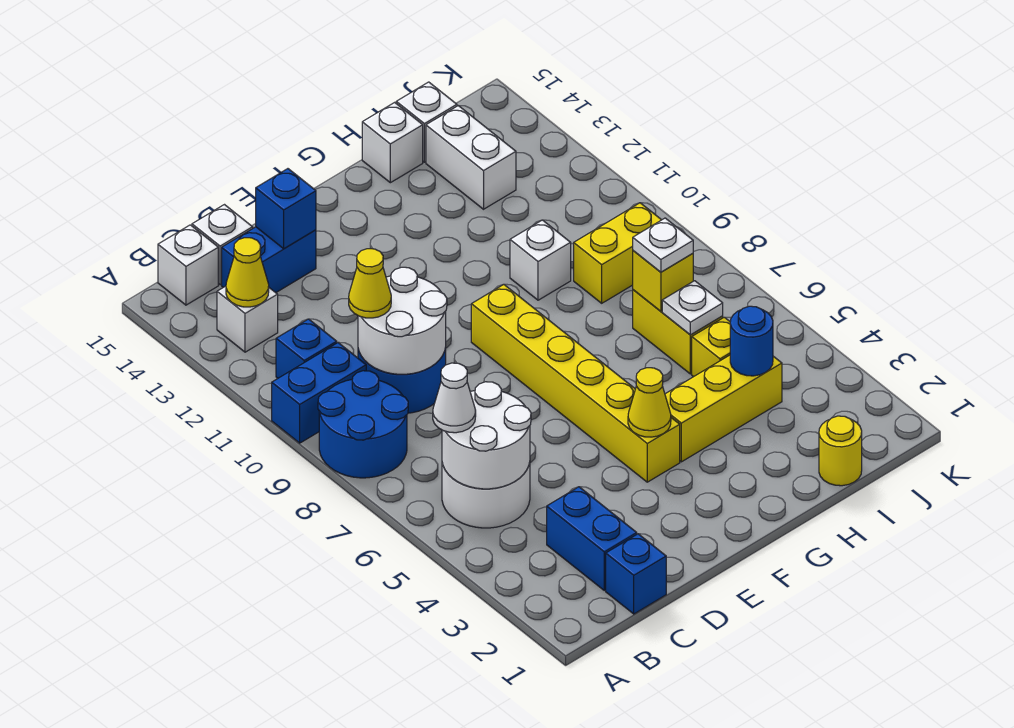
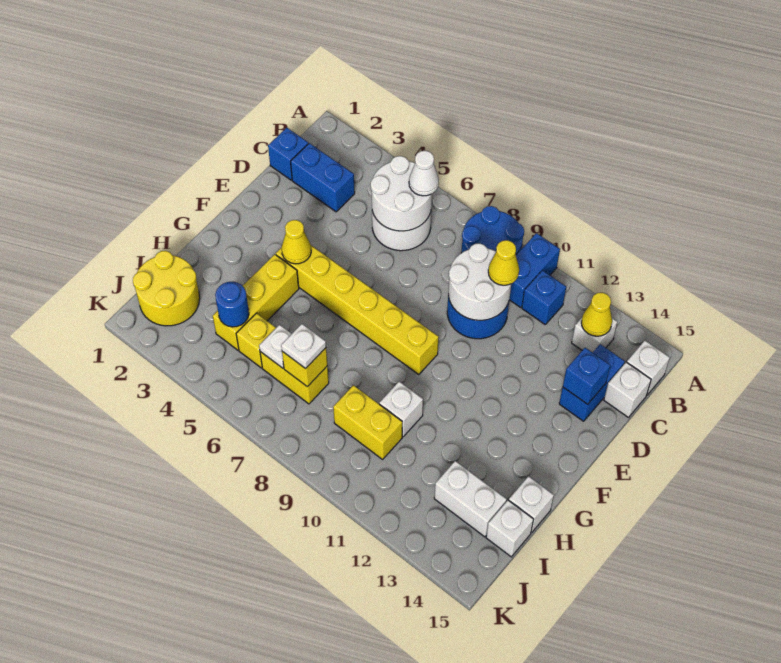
yellow 1x1 round brick [819,416,862,486] -> yellow 2x2 round brick [133,251,200,326]
yellow 1x2 brick [574,203,661,303] -> yellow 1x2 brick turned to [333,385,402,459]

